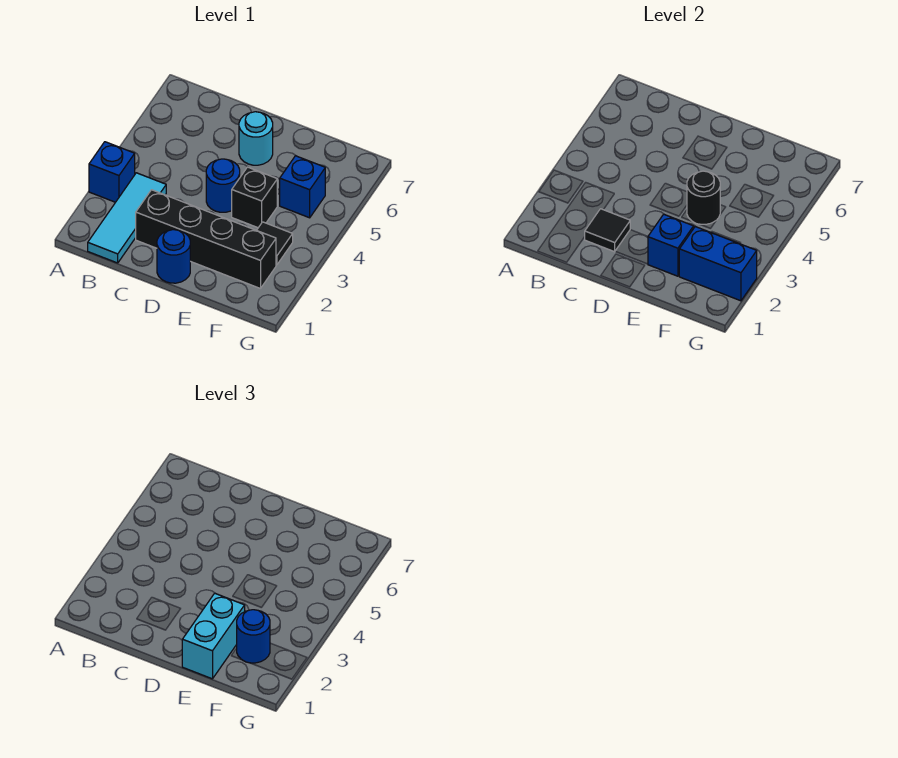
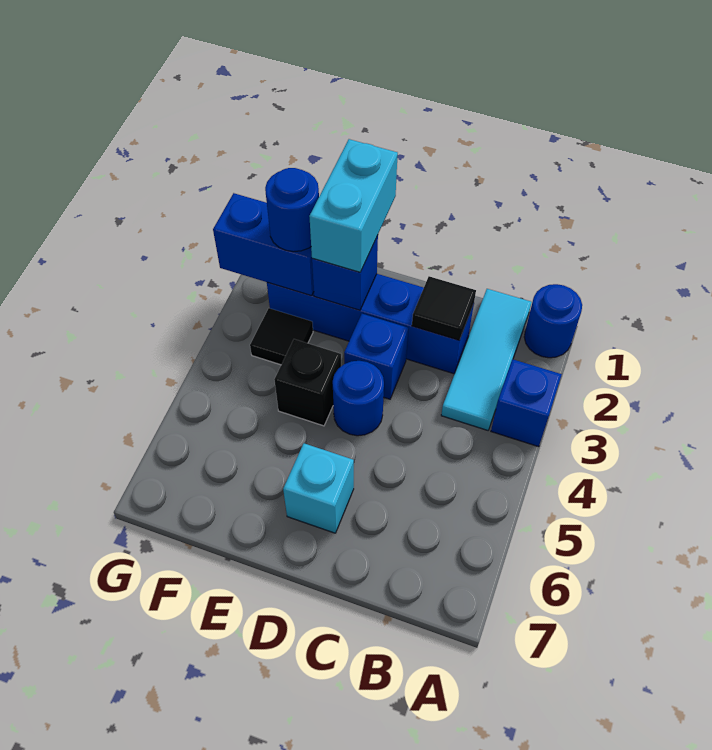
black 1x4 brick [136,190,276,289] -> blue 1x4 brick [267,274,474,374]
blue 1x1 round brick [157,230,190,283] -> blue 1x1 round brick moved to [524,284,582,358]
cyan 1x1 round brick [239,112,273,165] -> cyan 1x1 brick [283,443,354,533]
black 1x1 round brick [687,171,720,225] -> none
blue 1x1 brick [280,156,325,218] -> blue 1x1 brick moved to [344,314,408,399]

